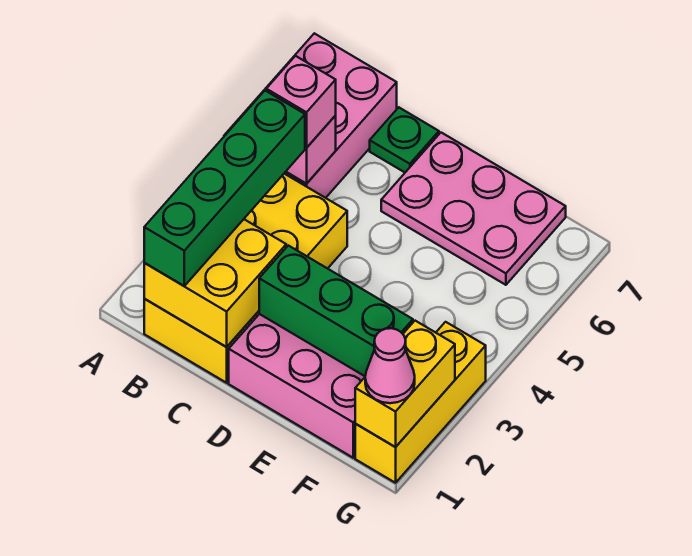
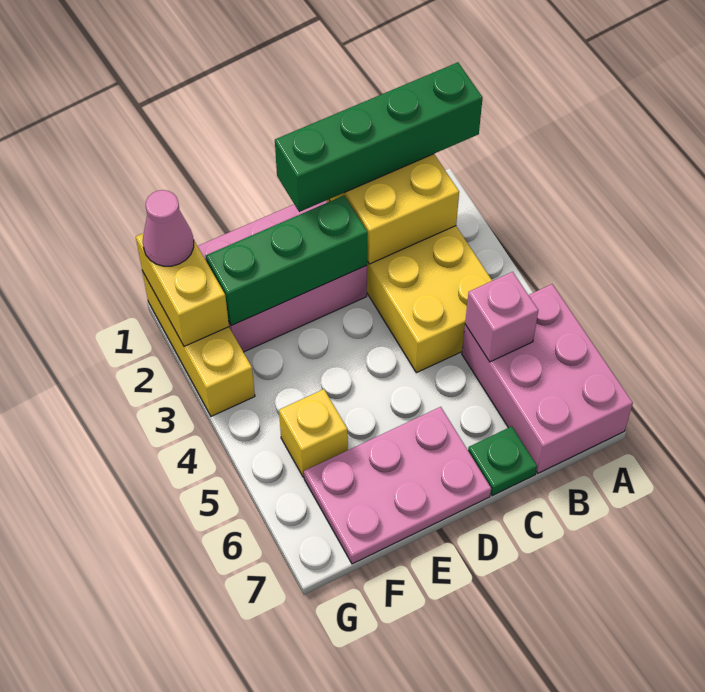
green 1x4 brick [144,91,305,286] -> green 1x4 brick turned to [275,62,483,212]
pink 1x1 brick [266,56,336,148] -> none
none -> yellow 1x1 brick [279,389,348,478]

